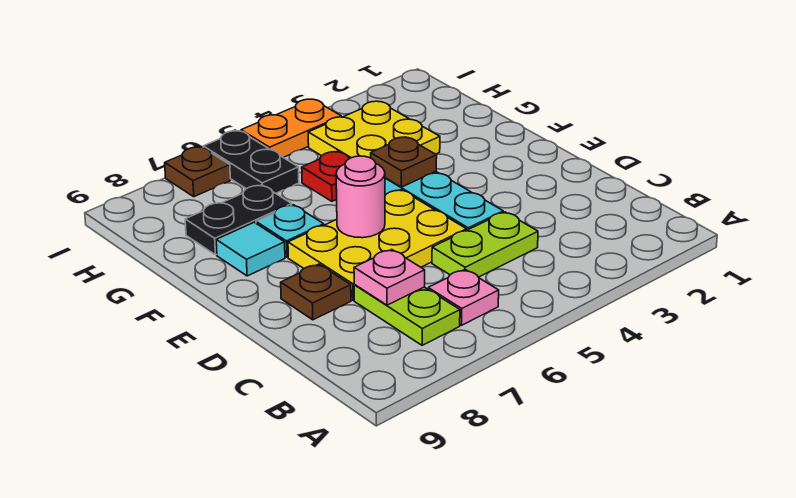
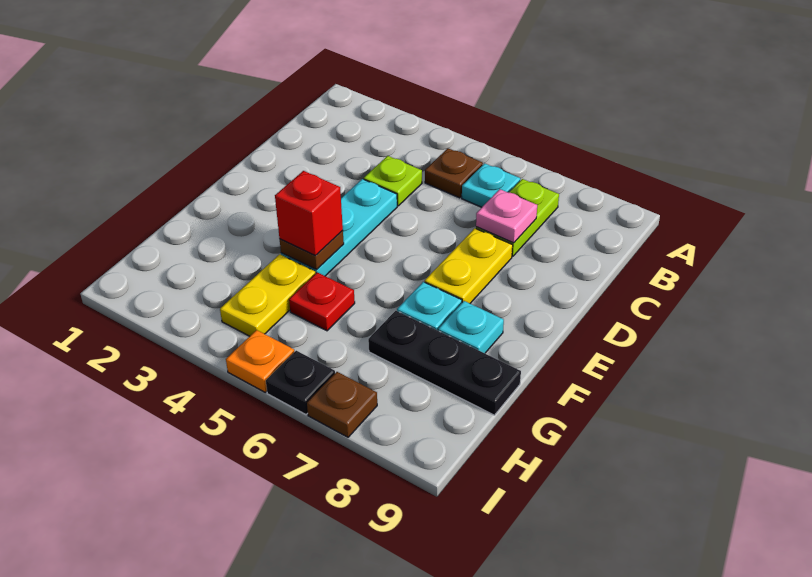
pink 1x1 plate [428,270,499,325] -> cyan 1x1 plate [462,163,520,207]
lime 1x2 plate [432,212,538,277] -> lime 1x1 plate [364,156,422,206]
yellow 2x3 plate [288,190,466,300] -> yellow 1x2 plate [425,228,513,303]
brown 1x1 plate [281,264,351,320] -> brown 1x1 plate moved to [425,148,483,198]
pink 1x1 round brick [336,156,385,238] -> none
none -> red 1x1 brick [275,171,343,255]
cyan 1x1 tile [216,222,285,276] -> cyan 1x1 plate [438,301,504,353]
yellow 2x2 plate [308,101,440,159] -> yellow 1x2 plate [220,254,315,336]
black 1x2 plate [185,185,292,255] -> black 1x3 plate [368,311,521,415]
black 1x2 plate [203,131,299,193] -> black 1x1 plate [266,351,335,414]
orange 1x2 plate [241,99,341,158] -> orange 1x1 plate [226,330,294,392]

